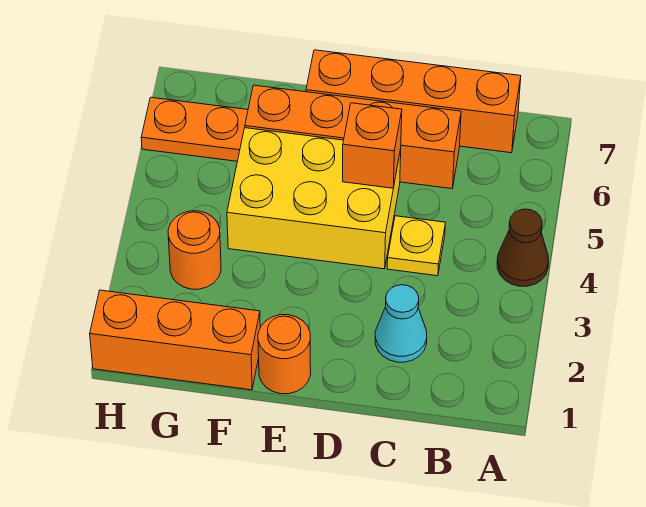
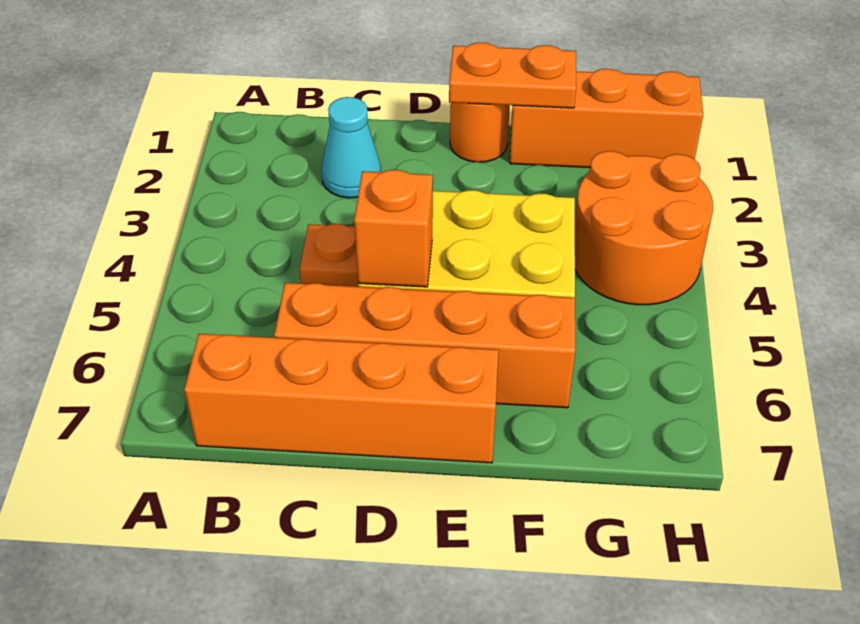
brown 1x1 cone [497,209,549,286] -> none
yellow 1x1 plate [387,216,445,276] -> orange 1x1 plate [300,224,358,287]
orange 1x1 round brick [168,211,221,289] -> orange 2x2 round brick [575,151,713,305]
orange 1x2 plate [141,97,248,161] -> orange 1x2 plate moved to [449,43,576,108]

